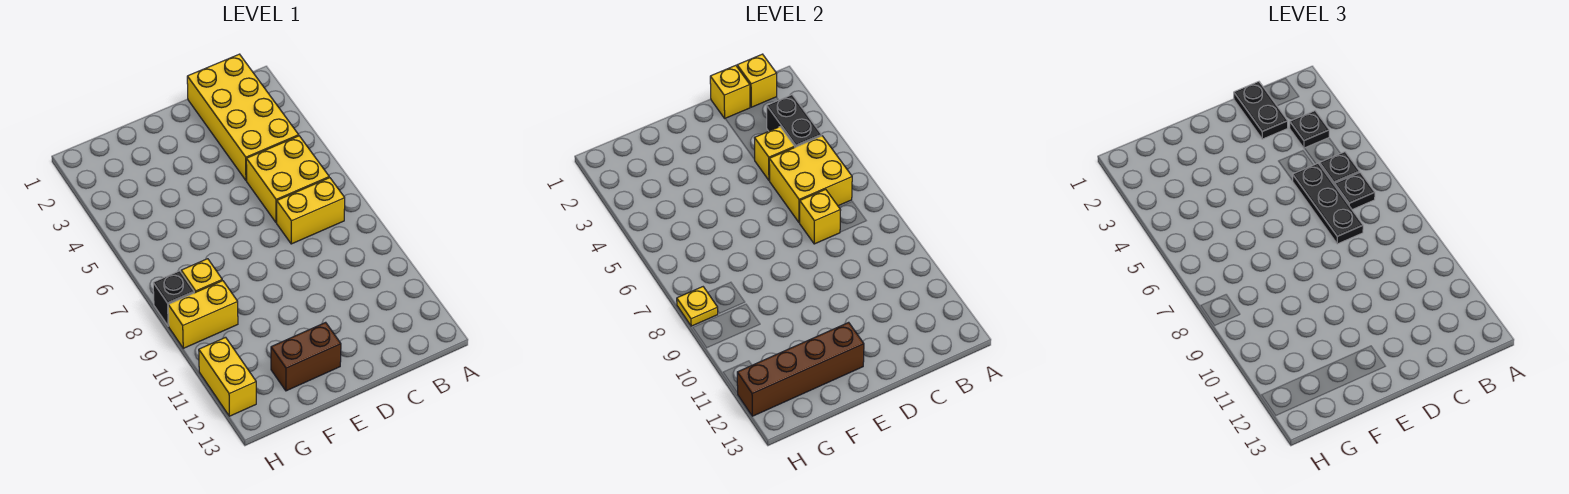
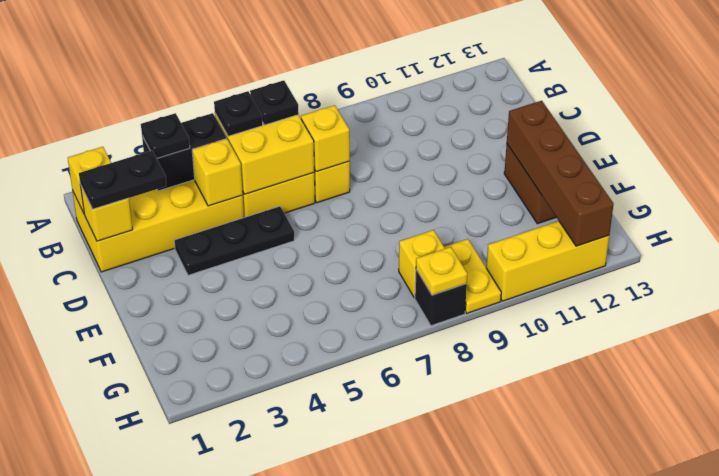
black 1x3 plate [1293,163,1363,244] -> black 1x3 plate moved to [174,206,294,275]
yellow 1x2 brick [168,281,238,348] -> yellow 1x2 plate [444,239,501,313]
yellow 1x2 brick [199,337,256,416] -> yellow 1x3 brick [486,221,609,301]

